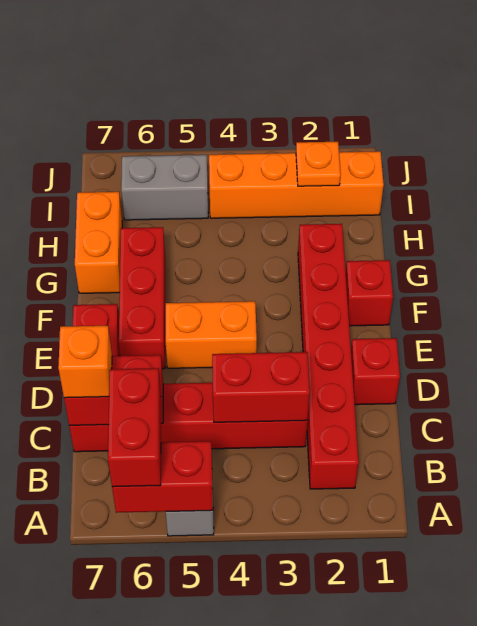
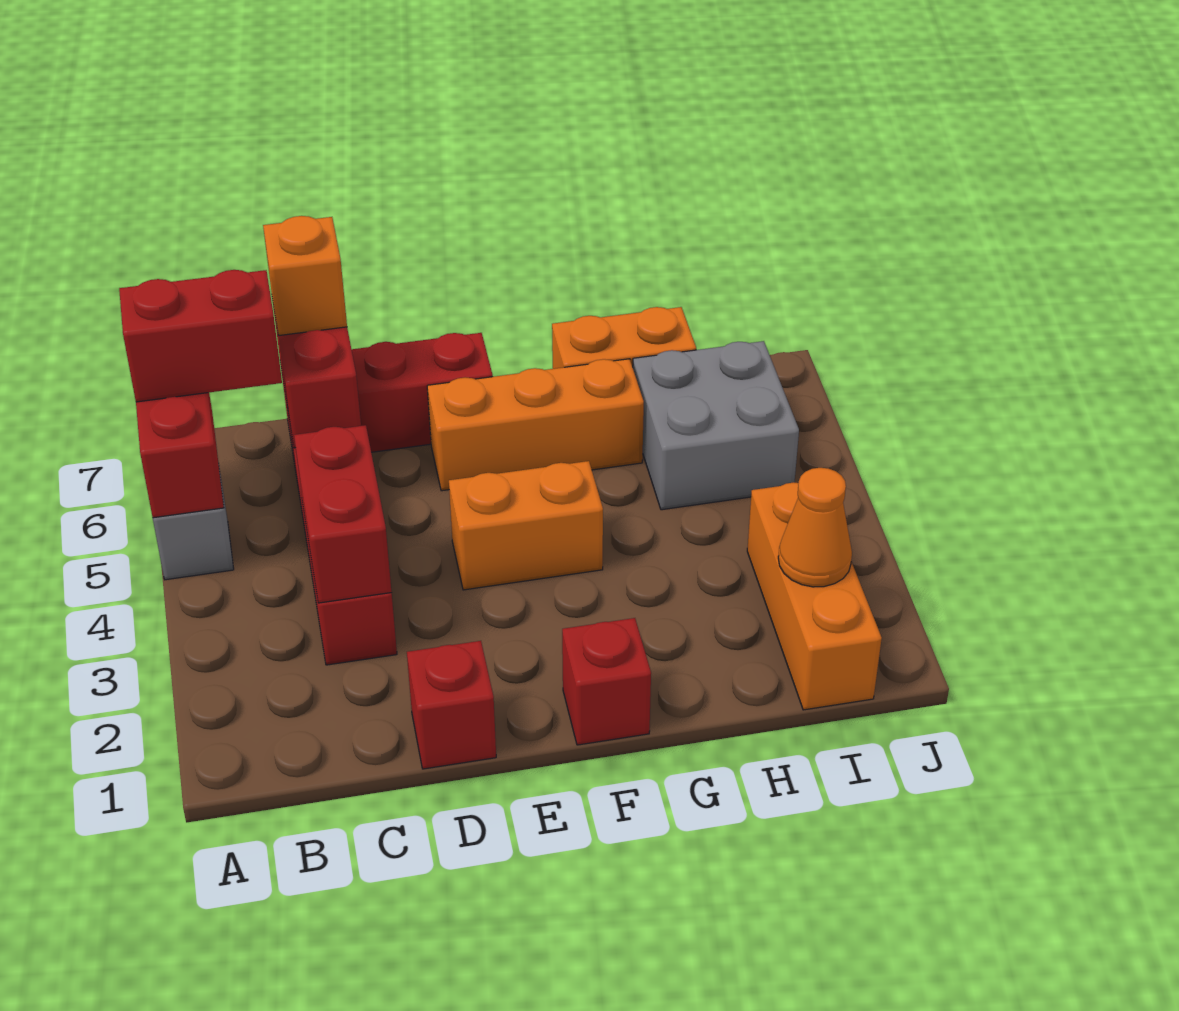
red 1x6 brick [298,224,359,489] -> none
orange 1x2 brick [166,301,257,368] -> orange 1x2 brick turned to [449,461,603,590]
red 1x3 brick [119,227,165,369] -> orange 1x3 brick [427,359,644,491]
orange 1x4 brick [209,151,384,218] -> orange 1x3 brick [747,482,882,710]
orange 1x1 plate [296,142,341,186] -> orange 1x1 cone [778,468,852,587]
grey 1x2 brick [121,155,208,220] -> grey 2x2 brick [633,341,799,510]

